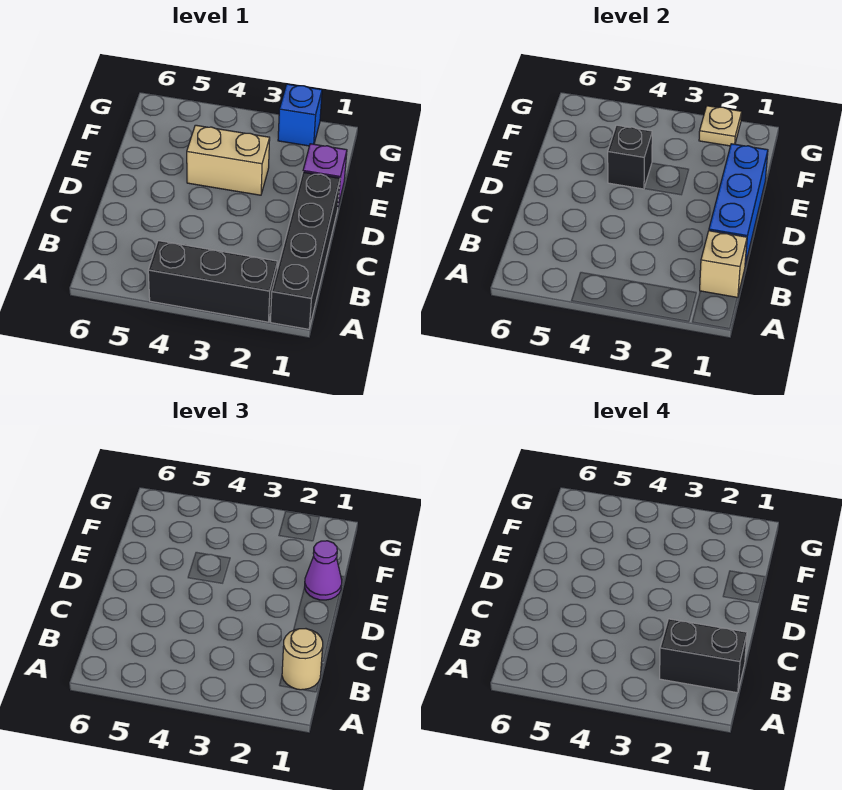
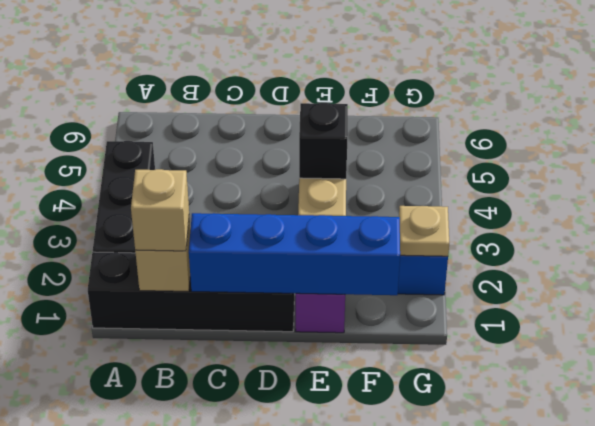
tan 1x1 round brick [282,629,323,690] -> tan 1x1 brick [131,169,189,251]
black 1x2 brick [660,619,747,693] -> none
blue 1x3 brick [709,144,768,265] -> blue 1x4 brick [189,213,400,295]
purple 1x1 cone [305,541,342,600] -> none

